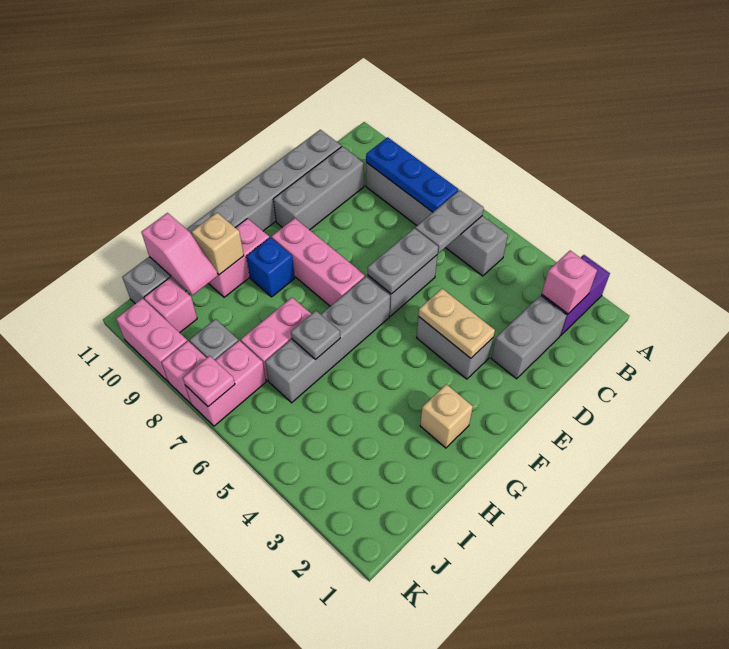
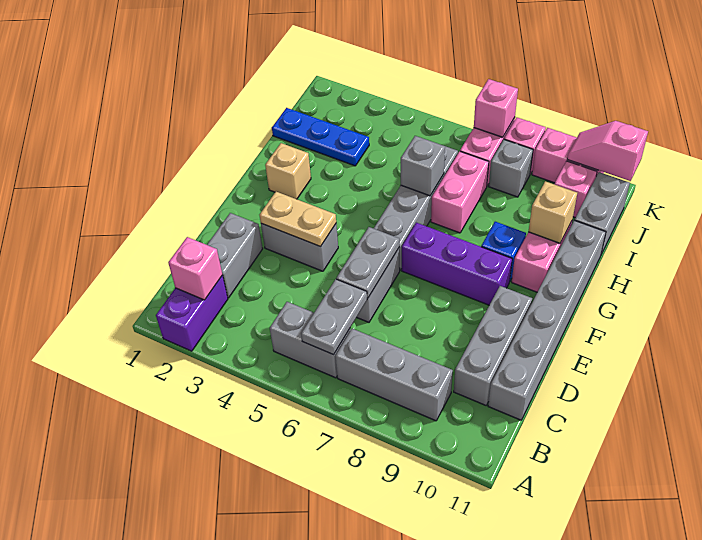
blue 1x3 plate [366,137,459,212] -> blue 1x3 plate moved to [272,108,369,166]
pink 1x3 brick [272,218,365,306] -> purple 1x3 brick [402,223,512,305]
grey 1x1 plate [291,311,340,359] -> grey 1x1 brick [401,136,445,196]
pink 1x2 slope [141,213,218,295] -> pink 1x2 slope moved to [567,121,648,181]
pink 1x1 plate [183,356,235,407] -> pink 1x1 brick [474,79,518,137]

